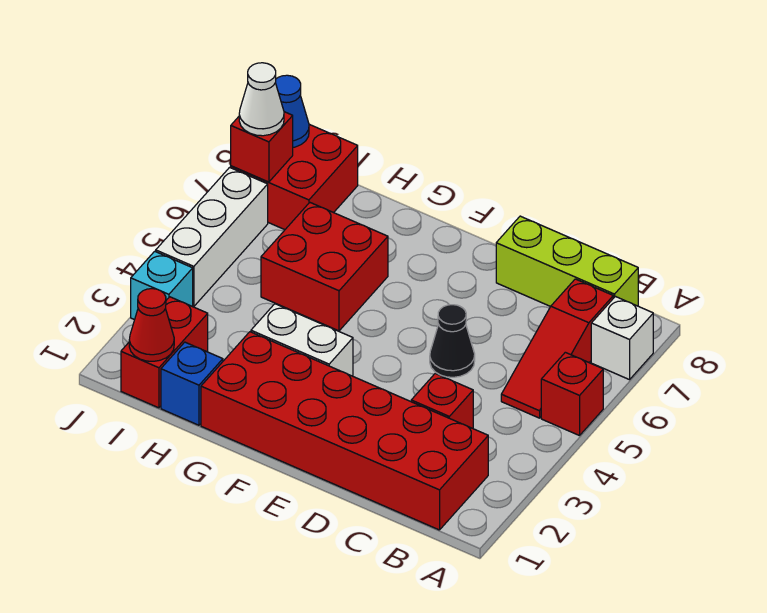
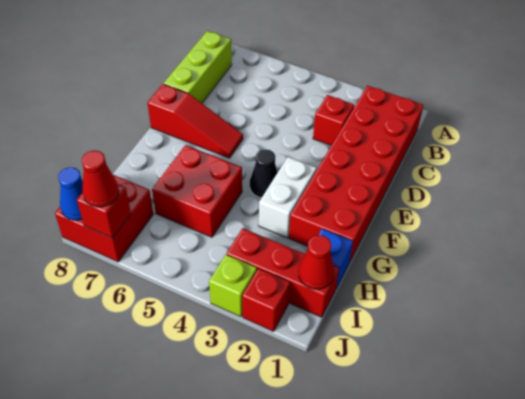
red 1x1 brick [541,352,603,436] -> red 1x1 brick moved to [242,268,290,331]
white 1x1 brick [591,296,653,380] -> none
red 1x3 slope [501,279,613,418] -> red 1x3 slope moved to [147,84,243,158]
black 1x1 cone [430,305,475,377] -> black 1x1 cone moved to [250,149,278,198]
red 1x2 brick [121,297,208,408] -> red 1x3 brick [227,228,339,317]
cyan 1x1 brick [131,251,193,320] -> lime 1x1 brick [209,255,257,317]
white 1x3 brick [156,167,268,307] -> none
white 1x1 cone [239,63,284,136] -> red 1x1 cone [81,151,119,207]

